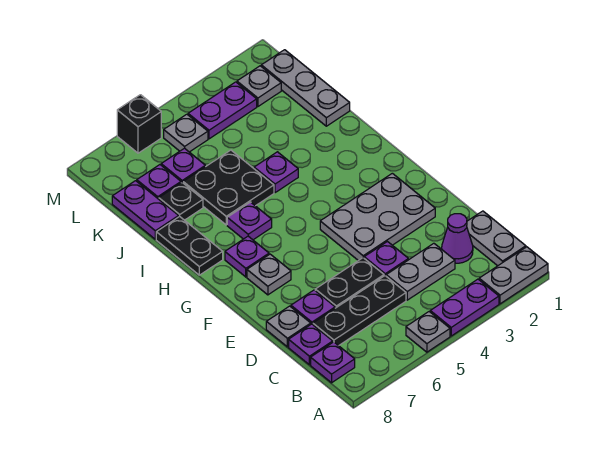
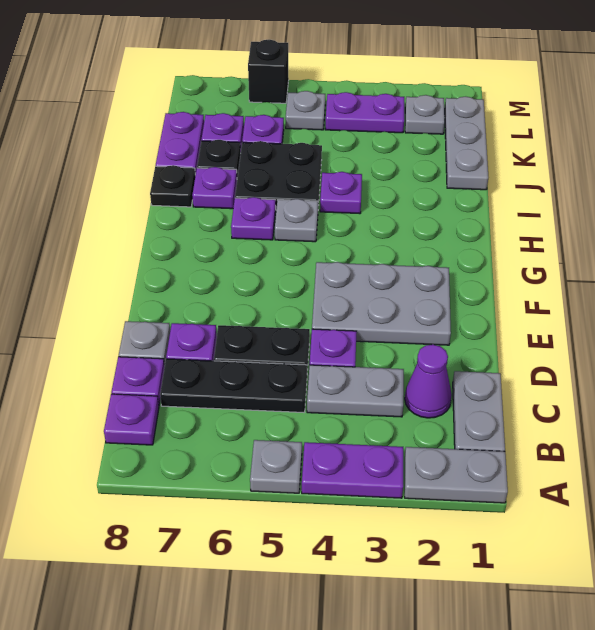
grey 1x1 plate [247,254,291,295] -> grey 1x1 plate moved to [275,199,318,242]
purple 1x1 plate [225,236,269,277] -> purple 1x1 plate moved to [192,167,237,209]
black 1x2 plate [156,216,223,275] -> black 1x1 plate [150,165,195,207]

